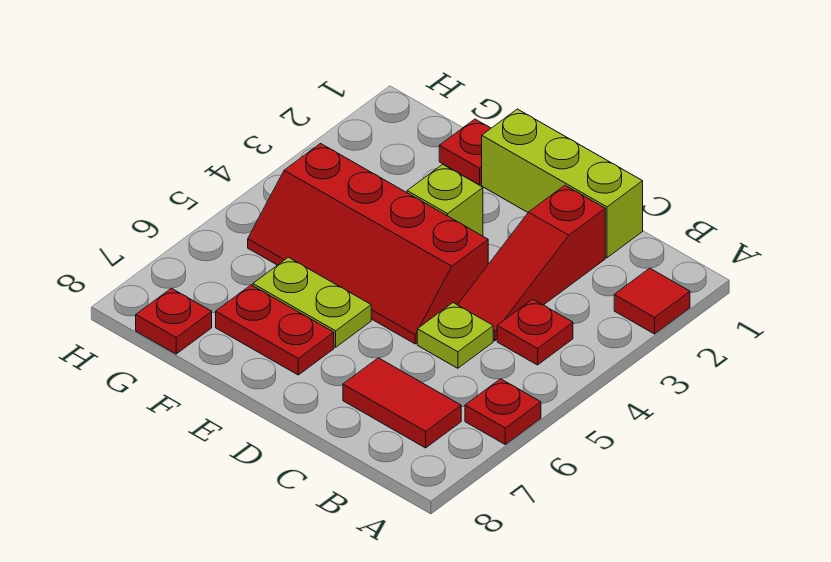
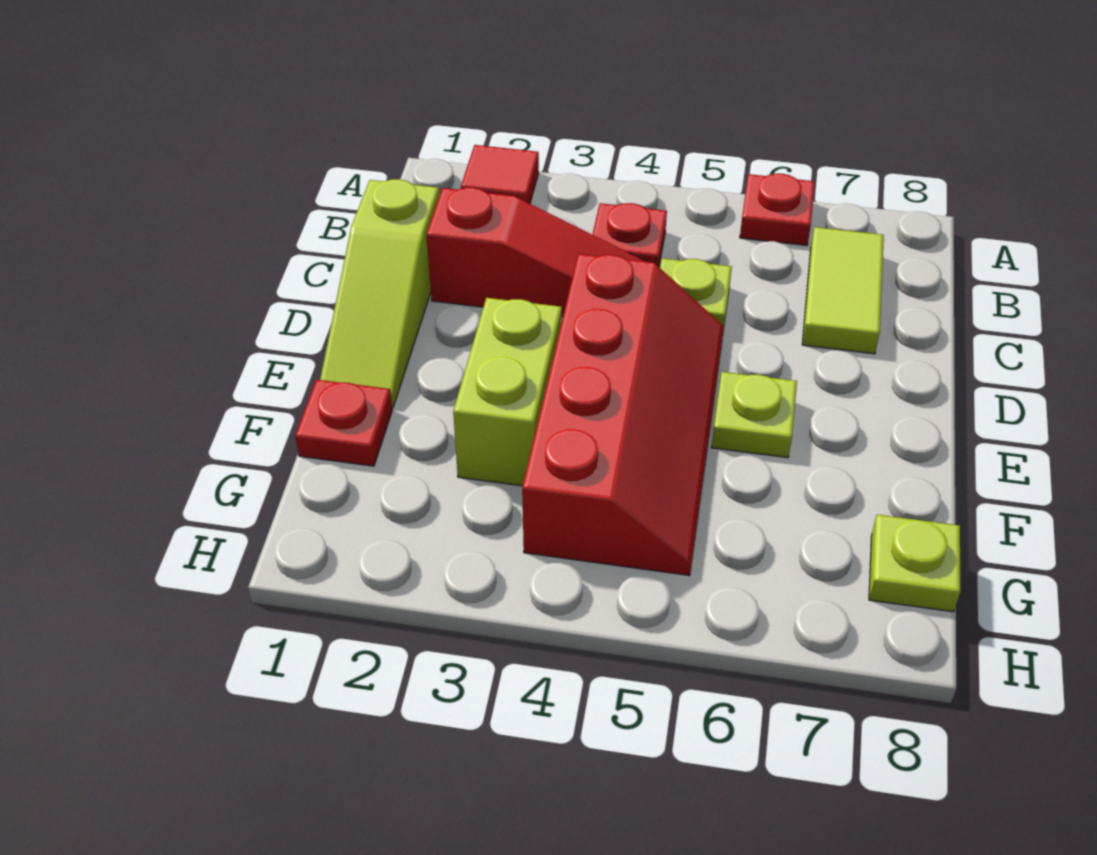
red 1x2 tile [343,358,461,448] -> lime 1x2 tile [802,227,884,354]
lime 1x3 brick [482,109,643,258] -> lime 1x3 slope [320,179,439,407]
lime 1x1 brick [407,164,483,236] -> lime 1x2 brick [453,298,562,486]
lime 1x2 plate [253,257,371,347] -> lime 1x1 plate [711,372,797,458]
red 1x2 plate [216,285,334,375] -> none
red 1x1 plate [136,288,212,354] -> lime 1x1 plate [869,515,961,612]

